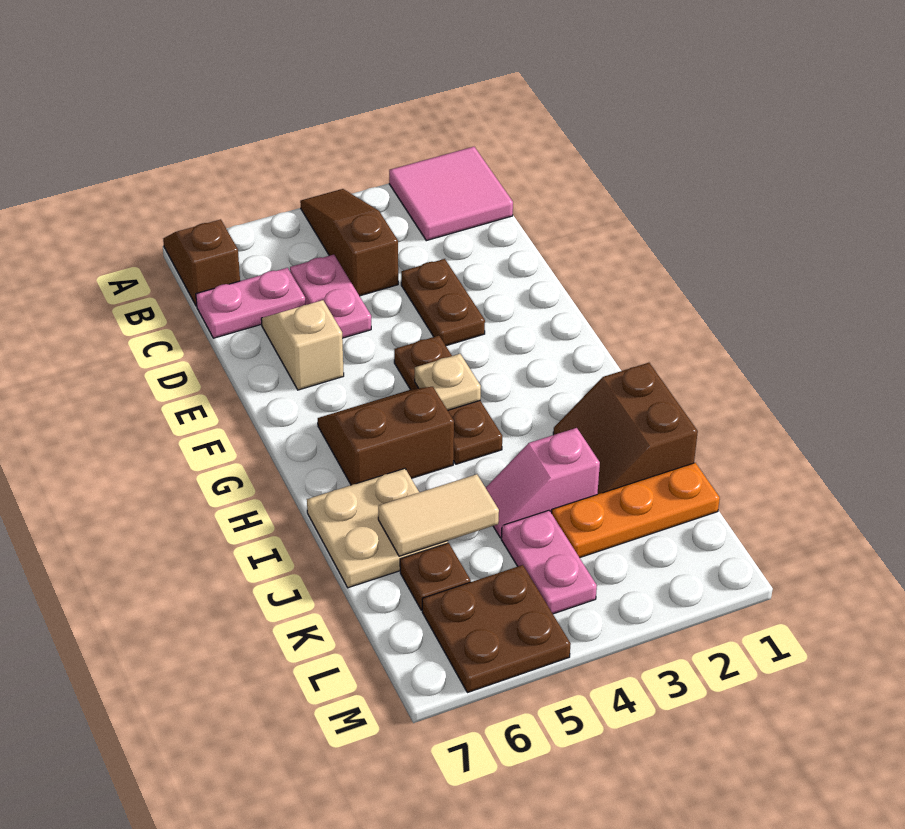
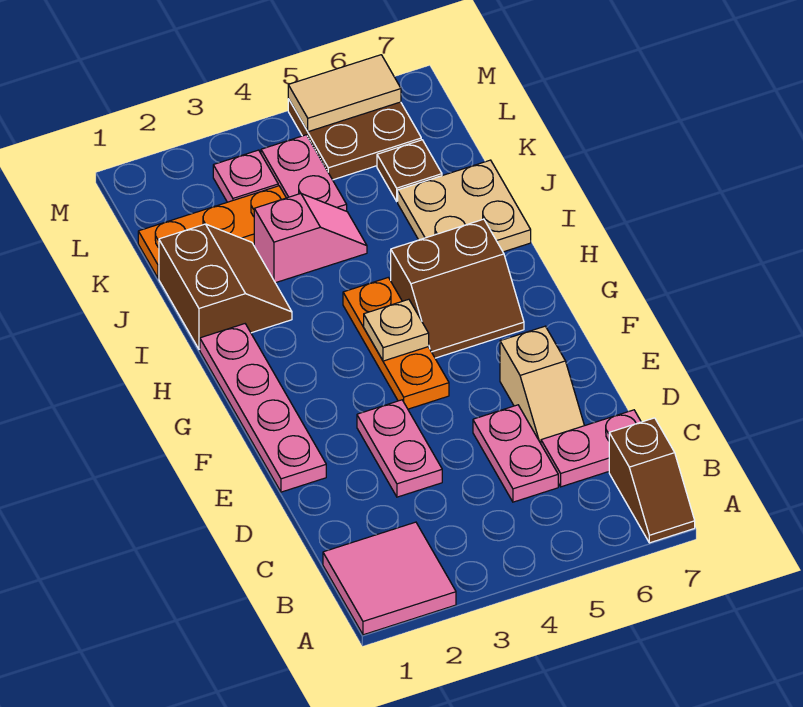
brown 1x3 slope [300,189,398,296] -> none
brown 1x2 plate [401,259,485,346] -> pink 1x2 plate [357,400,442,497]
none -> pink 1x4 plate [200,324,326,492]
brown 1x3 plate [394,336,502,464] -> orange 1x3 plate [343,278,449,409]
tan 1x2 tile [378,474,499,556] -> tan 1x2 tile moved to [288,55,401,132]
none -> pink 1x1 plate [213,150,278,202]

